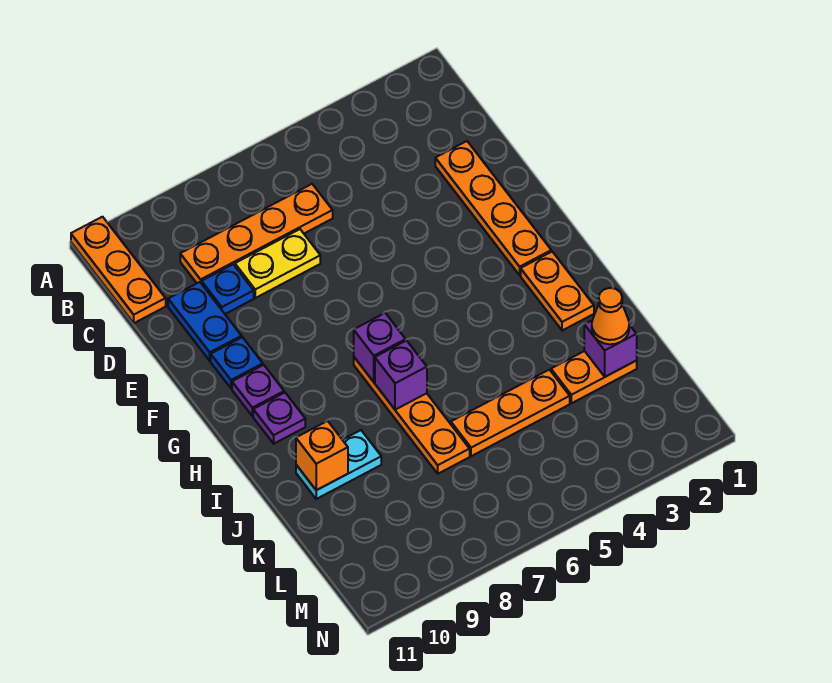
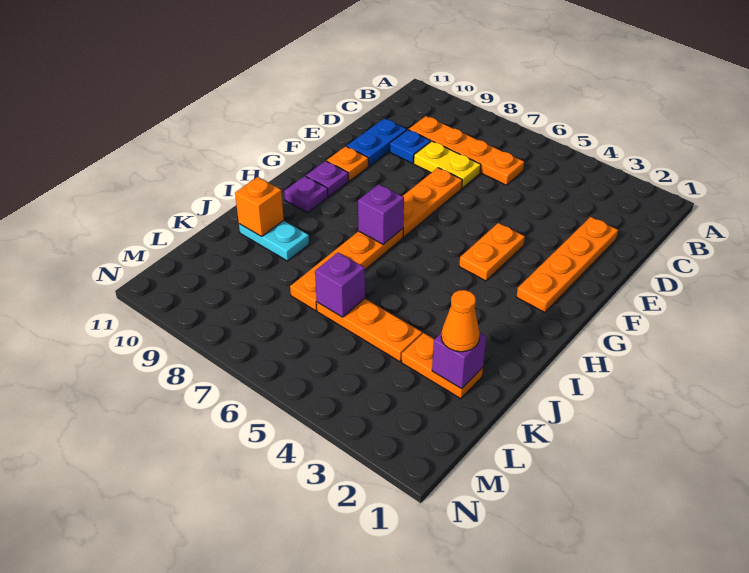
orange 1x3 plate [71,217,166,323] -> orange 1x3 plate moved to [403,168,462,237]
blue 1x1 plate [211,337,263,389] -> orange 1x1 plate [327,146,368,181]
orange 1x2 plate [521,252,594,331] -> orange 1x2 plate moved to [459,223,525,281]
purple 1x1 brick [375,341,427,410] -> purple 1x1 brick moved to [315,252,365,317]

